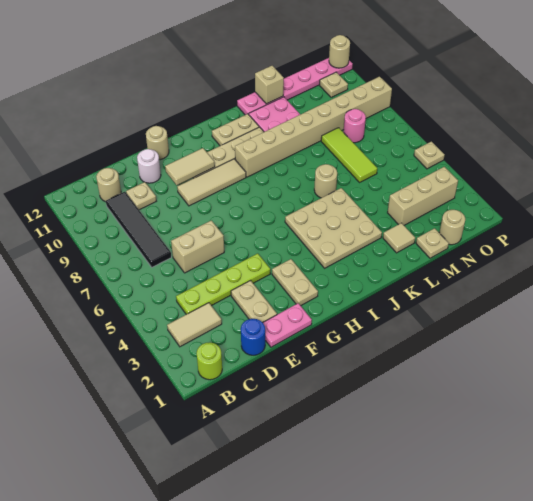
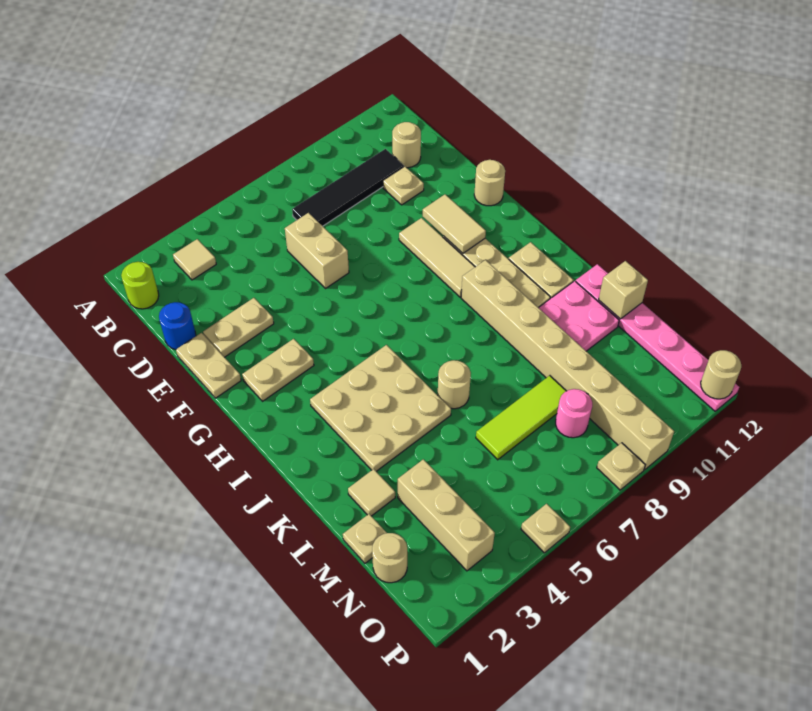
tan 1x2 tile [167,303,222,347] -> tan 1x1 tile [173,239,216,280]
lime 1x4 plate [176,253,270,314] -> none
pink 1x2 plate [263,303,312,347] -> tan 1x2 plate [176,333,241,398]
white 1x1 round brick [137,149,161,183] -> none
tan 1x1 plate [320,72,348,97] -> tan 1x1 plate moved to [597,443,645,490]

